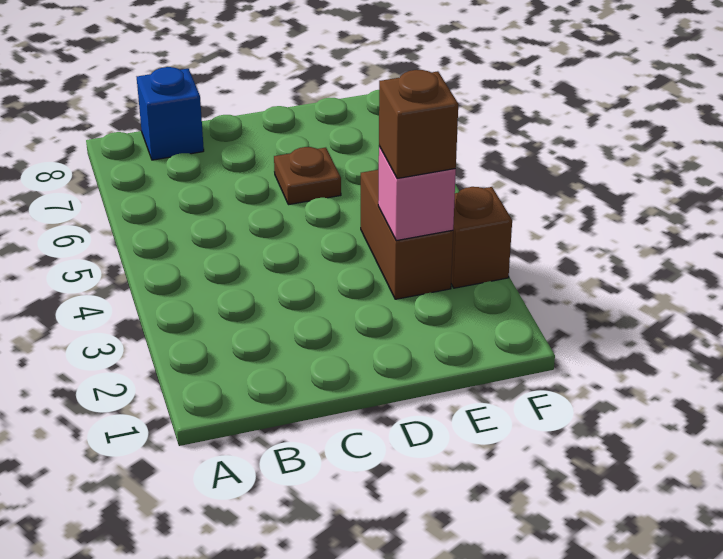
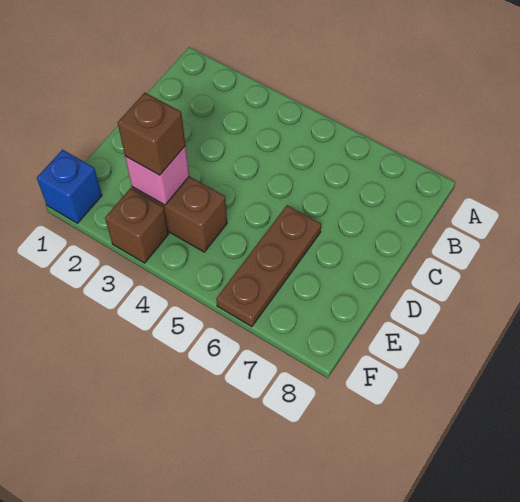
blue 1x1 brick [137,67,204,160] -> blue 1x1 brick moved to [37,150,102,223]
brown 1x1 plate [274,147,341,205] -> brown 1x3 plate [216,205,321,327]

